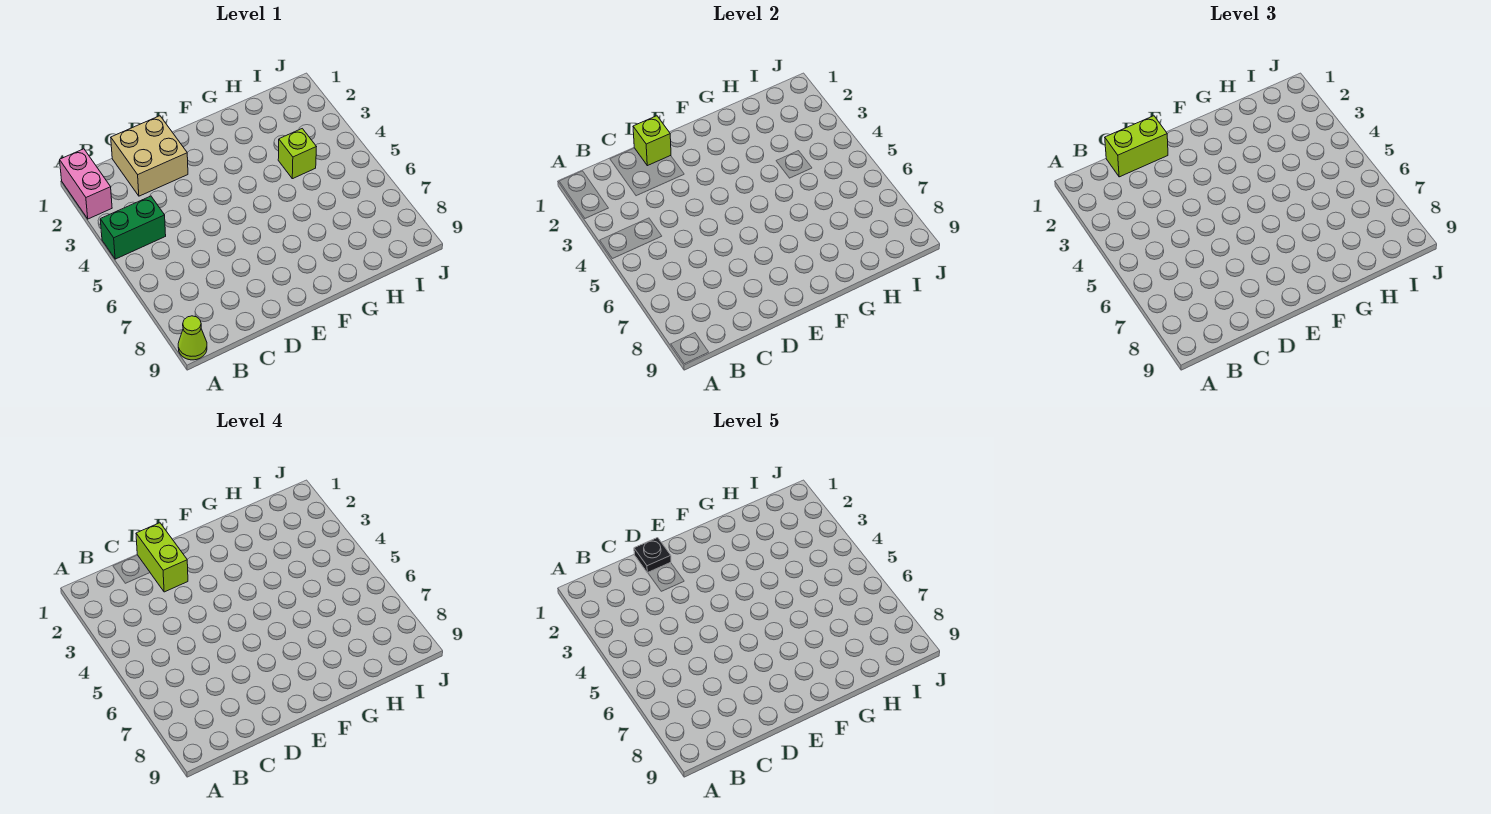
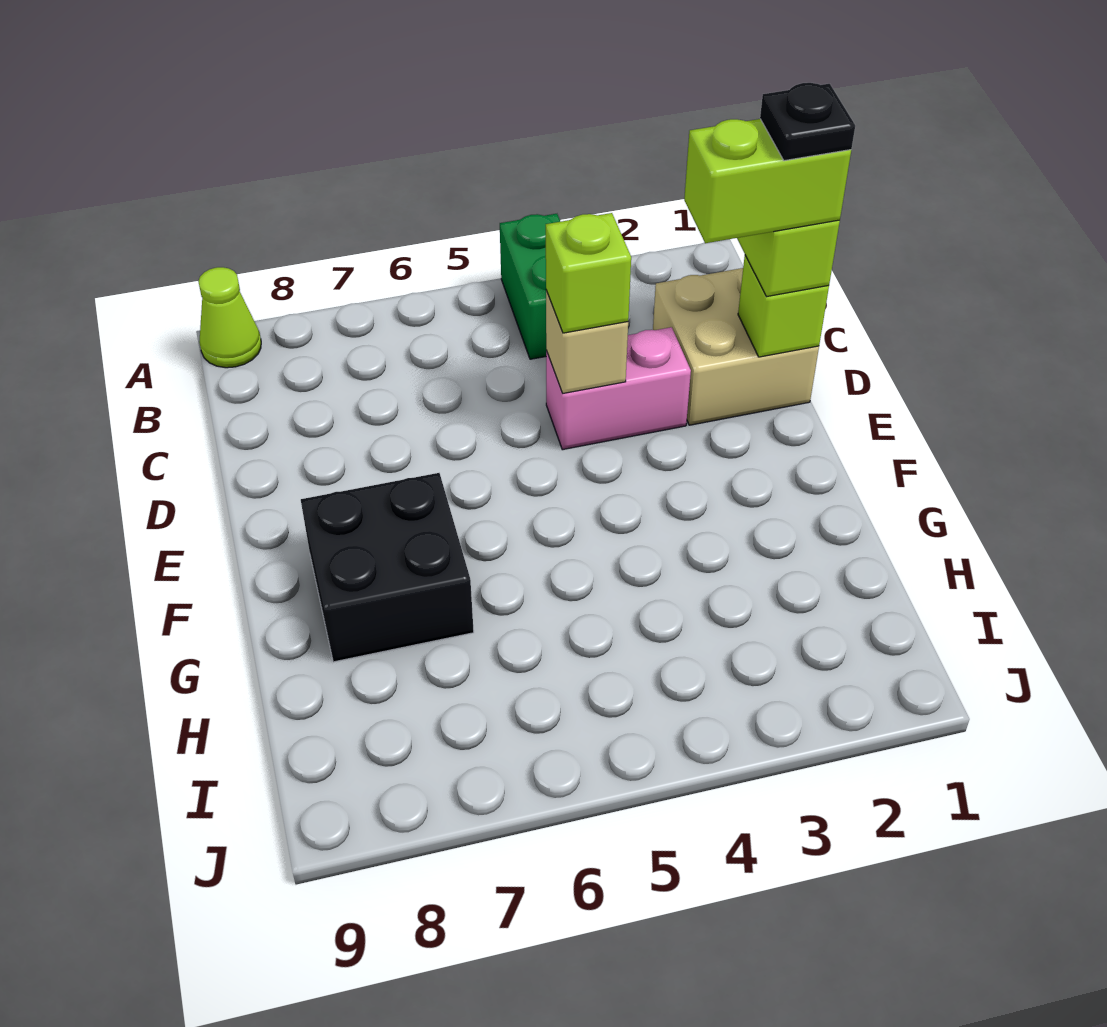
pink 1x2 brick [60,149,112,219] -> pink 1x2 brick moved to [546,327,691,450]
none -> tan 1x1 brick [546,290,628,393]
none -> black 2x2 brick [301,473,474,662]
lime 1x1 brick [278,129,316,179] -> lime 1x1 brick moved to [546,213,631,333]

